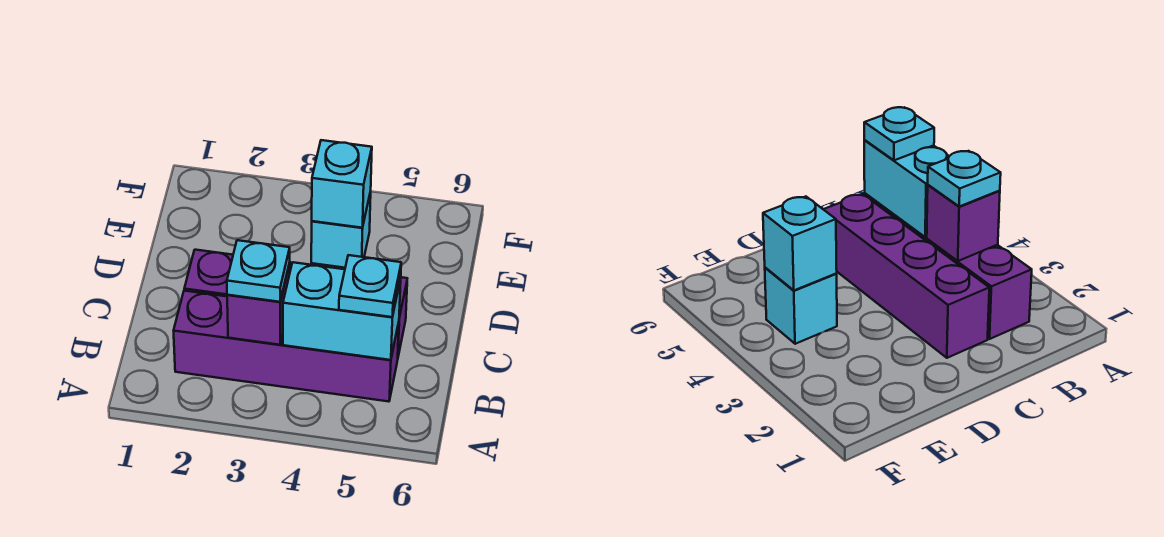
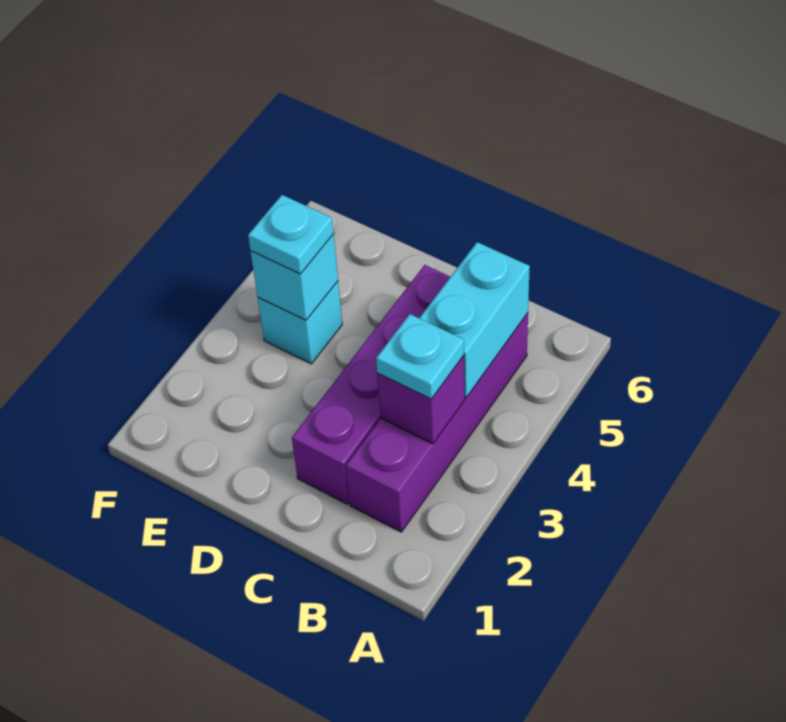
cyan 1x1 plate [339,255,401,317] -> cyan 1x1 plate moved to [248,195,334,274]

